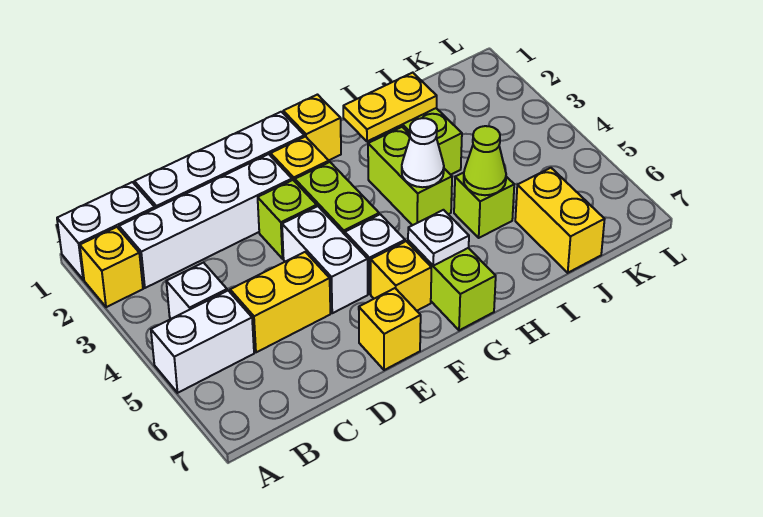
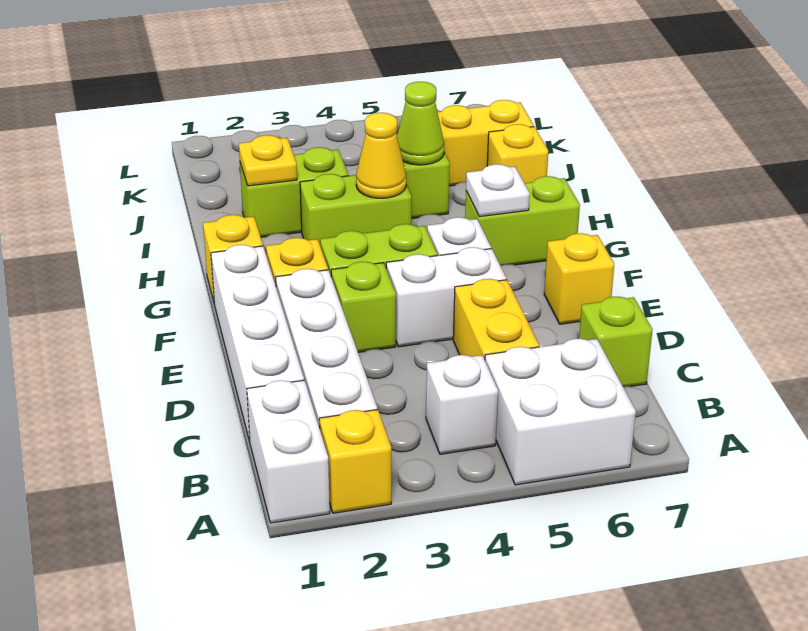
white 1x2 brick [151,291,254,393] -> white 2x2 brick [485,339,636,485]
none -> lime 1x1 brick [579,297,653,387]
yellow 1x1 brick [371,241,431,311] -> yellow 1x1 brick moved to [487,124,548,183]
yellow 1x2 plate [343,73,437,141] -> yellow 1x1 plate [239,135,297,186]
white 1x1 cone [402,118,444,187] -> yellow 1x1 cone [356,113,406,198]

